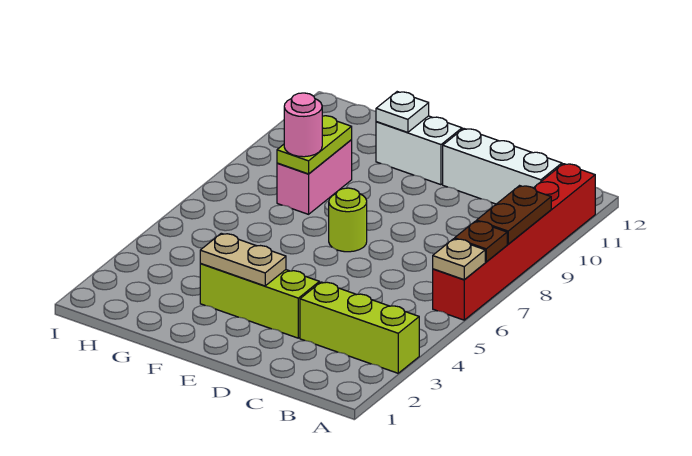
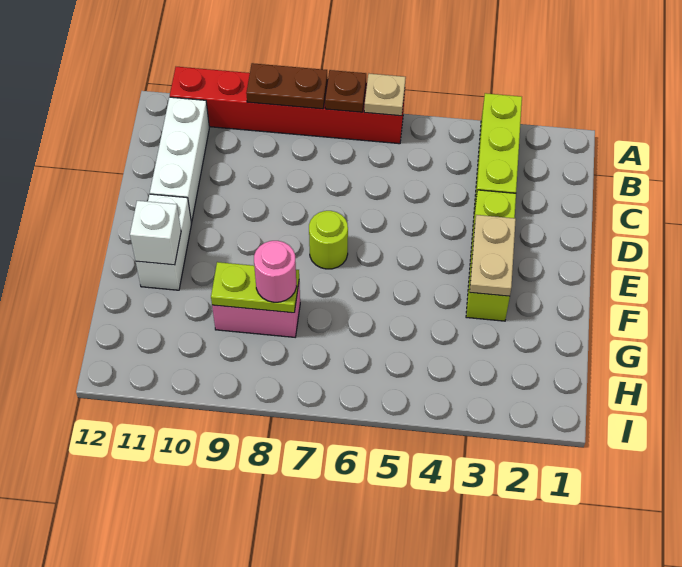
white 1x1 plate [376,92,429,132] -> white 1x1 brick [130,201,181,265]

